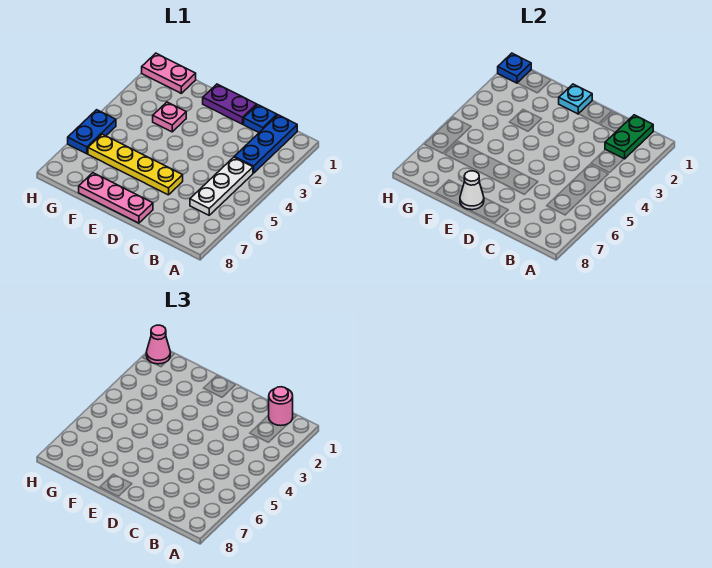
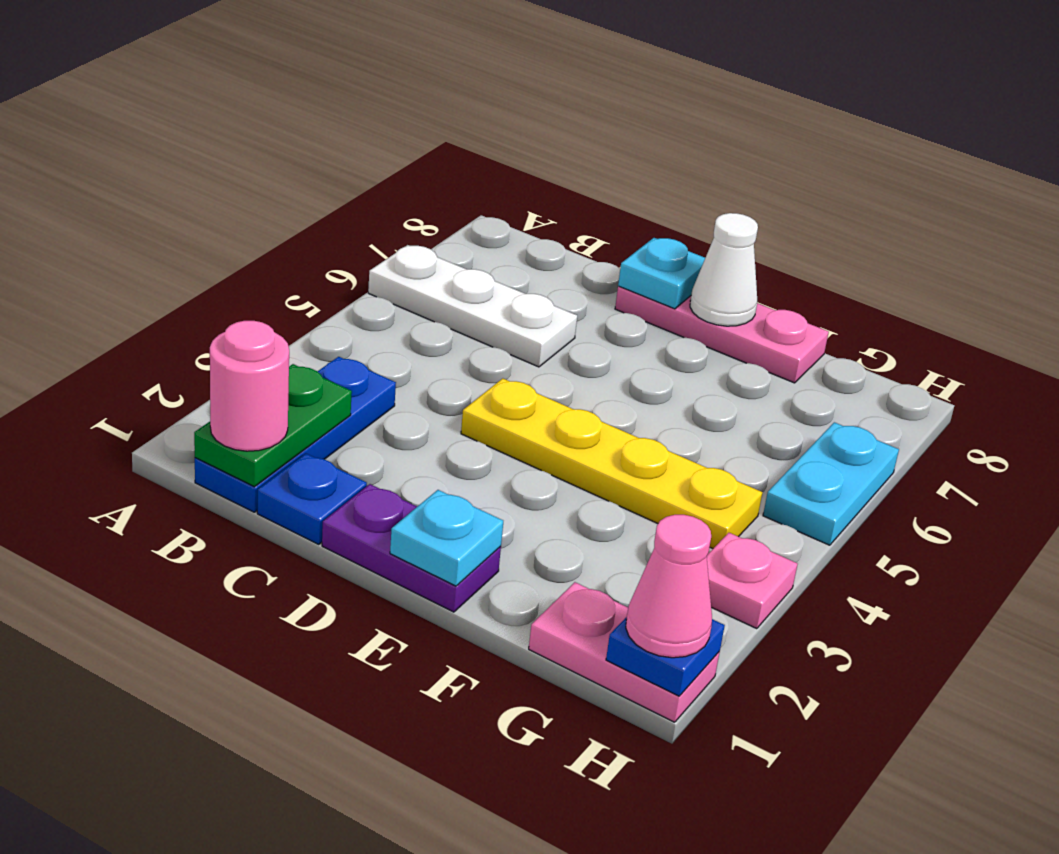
white 1x3 plate [190,157,253,215] -> white 1x3 plate turned to [368,245,577,367]
yellow 1x4 plate [88,134,183,195] -> yellow 1x4 plate moved to [461,378,762,549]
none -> cyan 1x1 plate [618,238,705,309]
pink 1x1 plate [153,102,186,132] -> pink 1x1 plate moved to [707,533,798,629]
blue 1x2 plate [68,110,116,154] -> cyan 1x2 plate [763,422,899,545]

